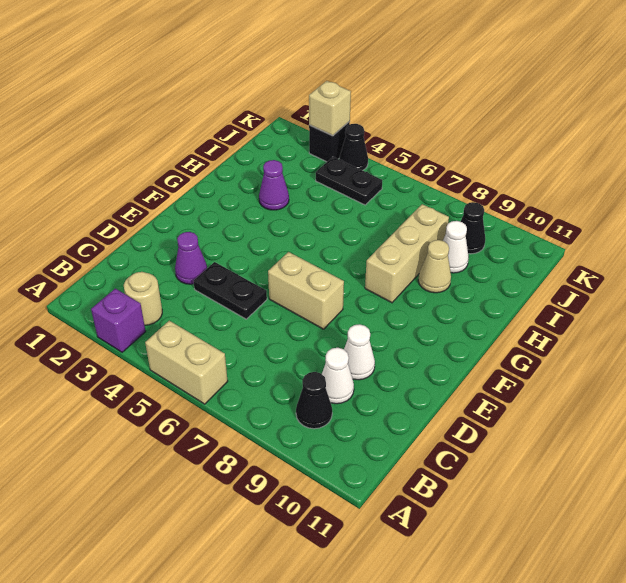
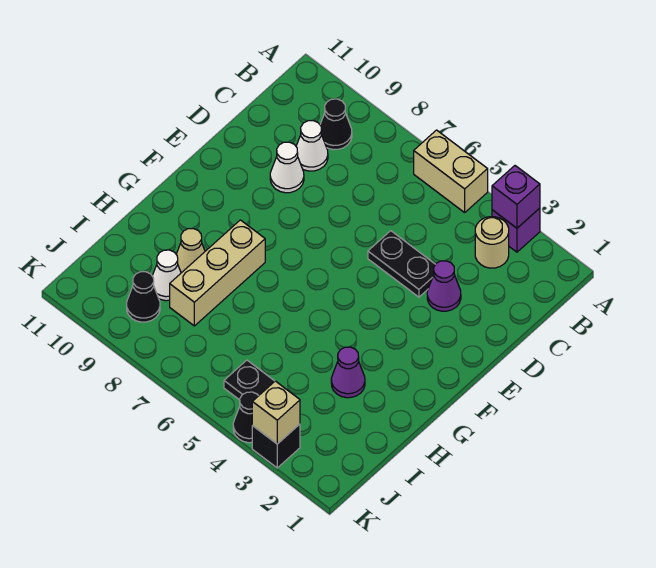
none -> purple 1x1 brick [492,166,540,228]
tan 1x2 brick [268,252,344,329] -> none

